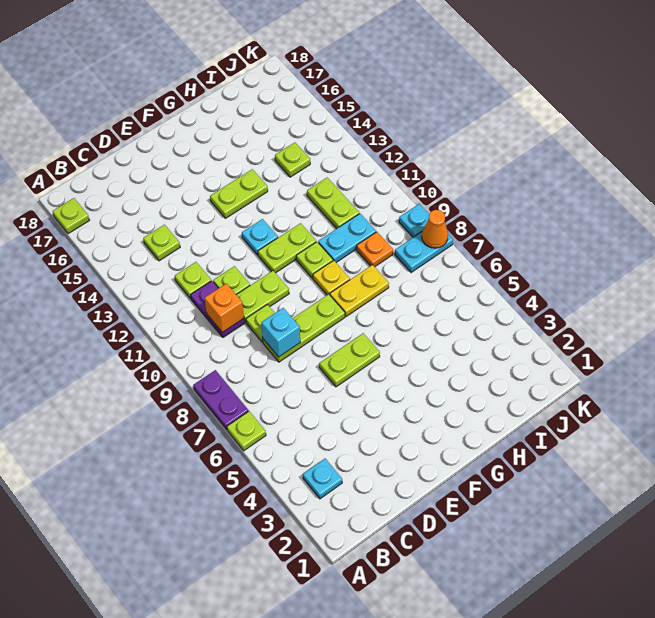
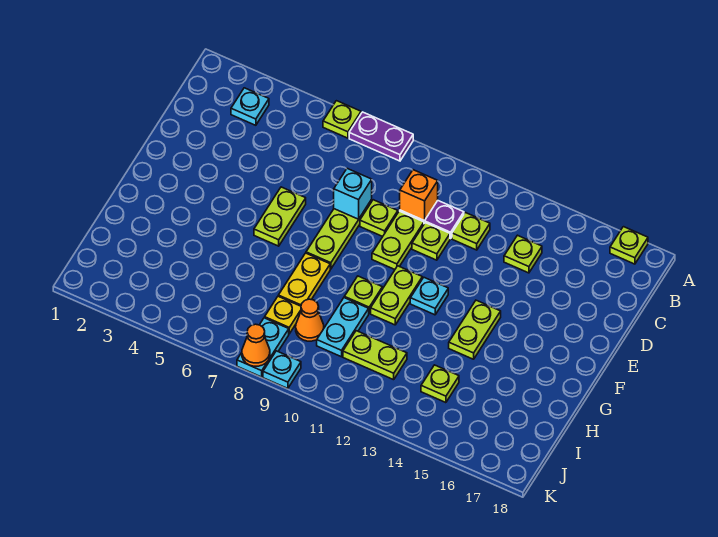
yellow 1x1 plate [313,261,350,295] -> yellow 1x1 plate moved to [265,296,301,334]
orange 1x1 plate [356,232,393,267] -> orange 1x1 cone [296,299,324,341]

